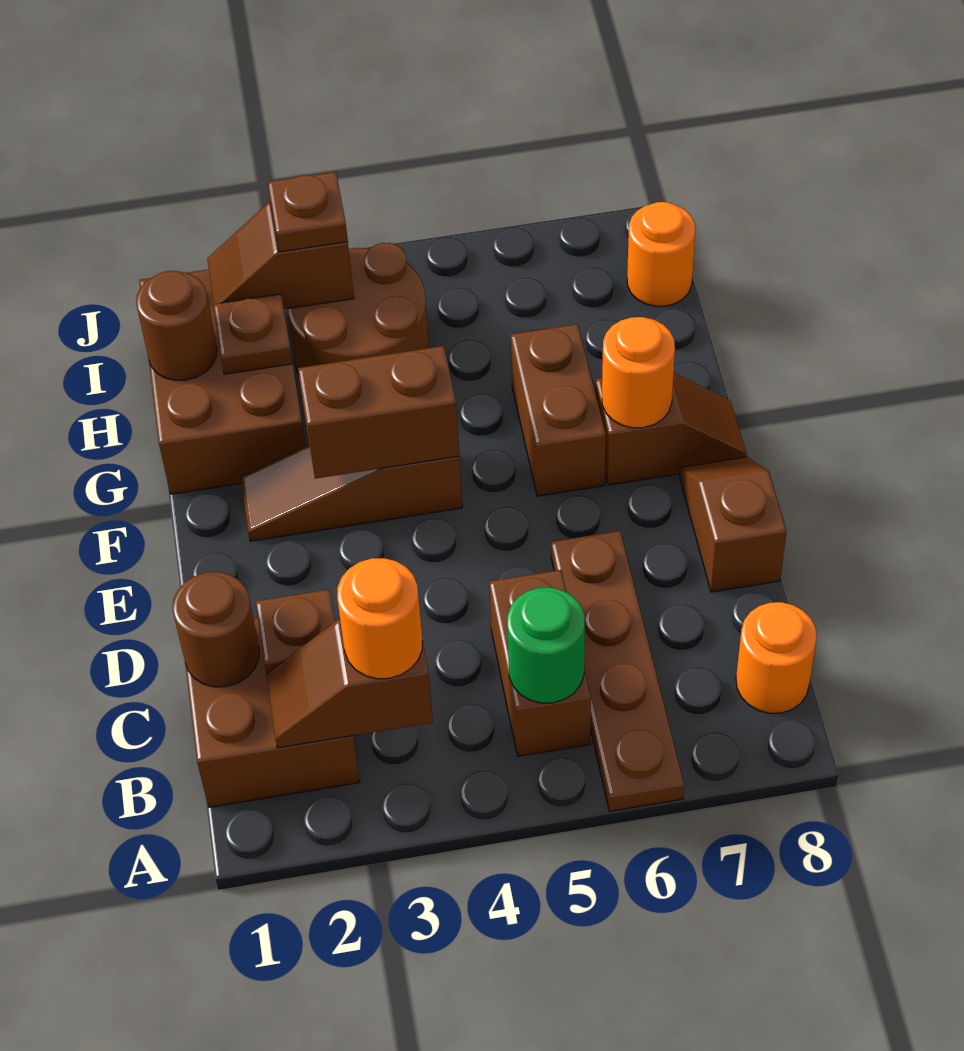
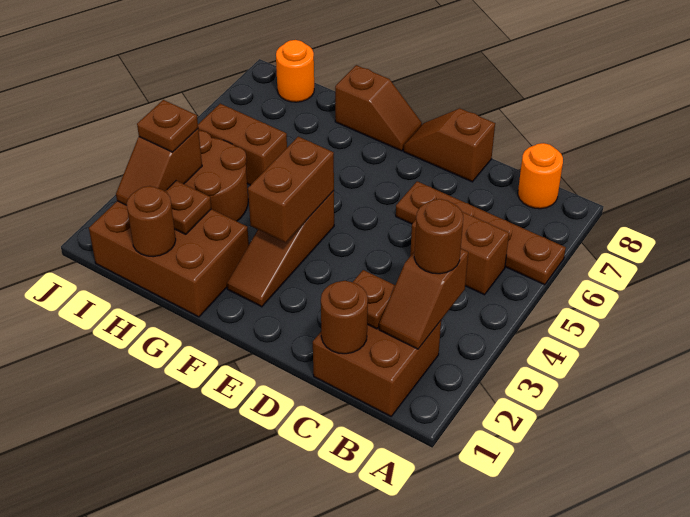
orange 1x1 round brick [337,558,422,679] -> brown 1x1 round brick [414,199,463,274]
green 1x1 round brick [507,587,585,703] -> none
brown 1x2 brick [511,324,606,496] -> brown 1x2 brick moved to [198,104,287,185]
brown 1x2 slope [595,372,747,485] -> brown 1x2 slope turned to [335,65,422,151]
orange 1x1 round brick [602,317,675,428] -> none

